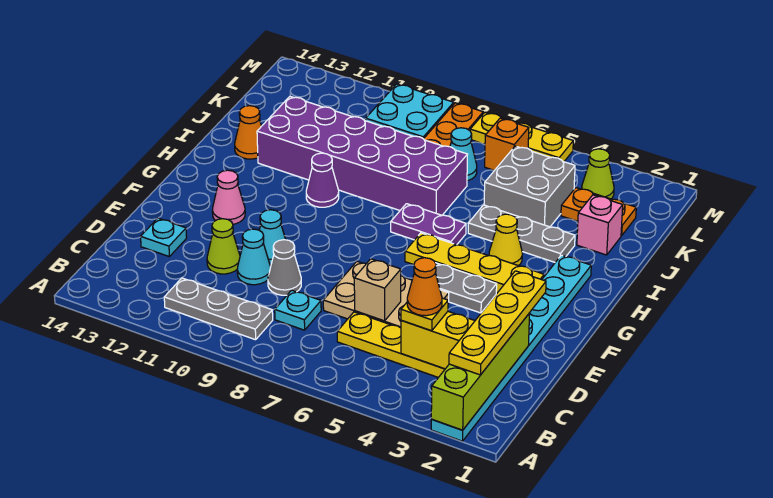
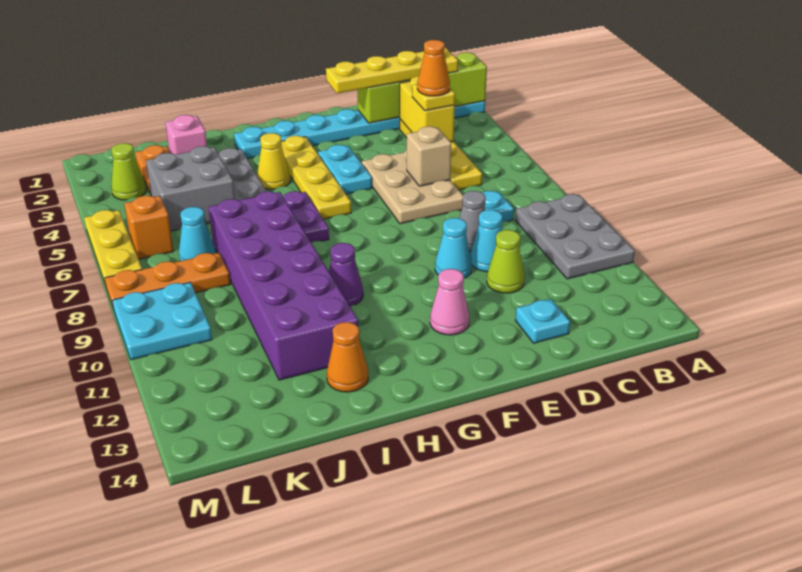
grey 1x3 plate [164,278,273,340] -> grey 2x3 plate [515,194,635,279]
grey 1x2 plate [435,263,497,313] -> cyan 1x2 plate [318,145,372,194]

